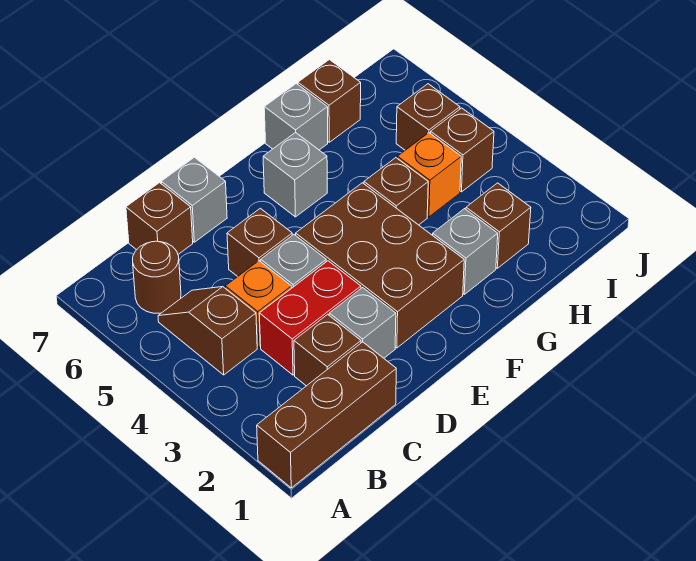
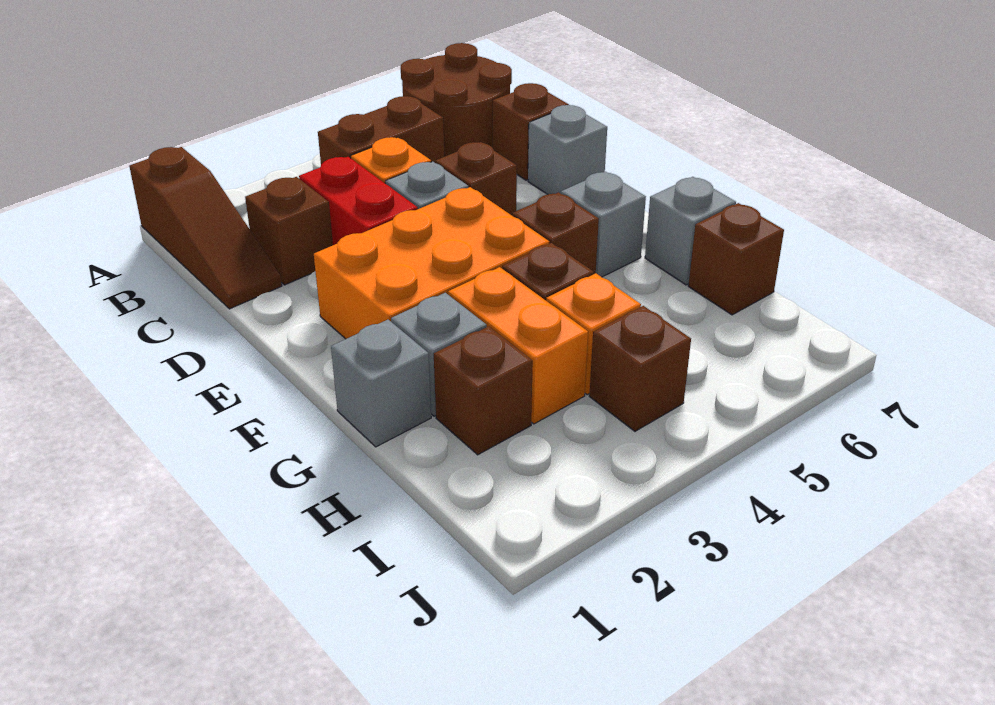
brown 1x3 brick [257,342,396,488] -> brown 1x3 slope [129,147,282,309]
brown 1x2 slope [158,287,257,375] -> brown 1x2 brick [318,96,444,164]
brown 1x1 round brick [133,241,181,313] -> brown 2x2 round brick [401,43,512,157]
grey 1x1 brick [329,288,396,358] -> grey 1x1 brick moved to [331,320,431,447]
brown 2x3 brick [296,183,464,348] -> orange 2x3 brick [314,187,549,339]
none -> orange 1x2 brick [448,267,588,424]
brown 1x1 brick [396,84,460,150] -> brown 1x1 brick moved to [512,192,599,274]

